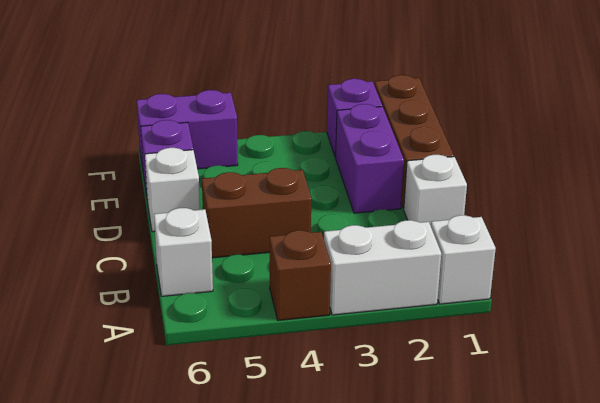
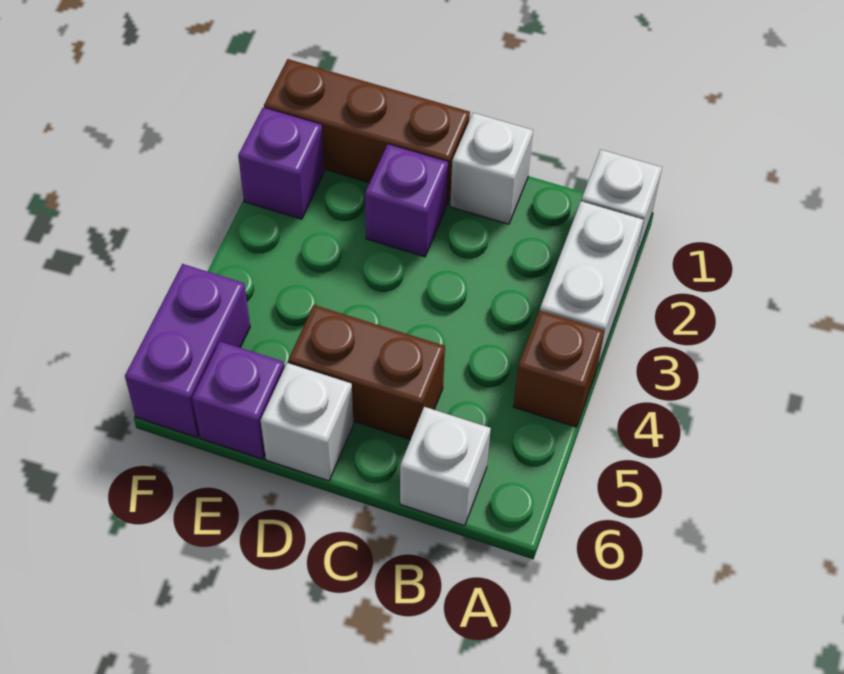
brown 1x2 brick [202,168,311,258] -> brown 1x2 brick turned to [288,305,445,440]
purple 1x2 brick [336,104,404,213] -> purple 1x1 brick [365,144,448,257]

